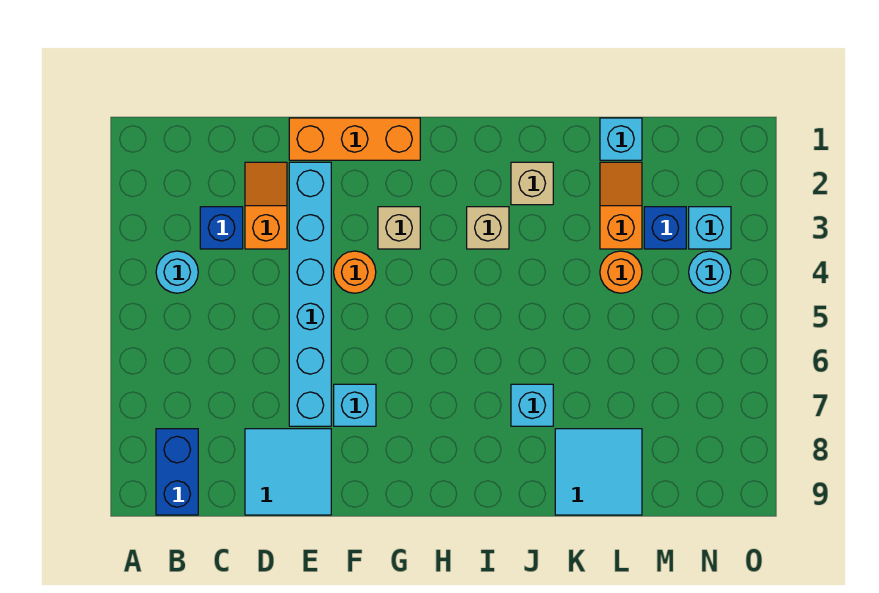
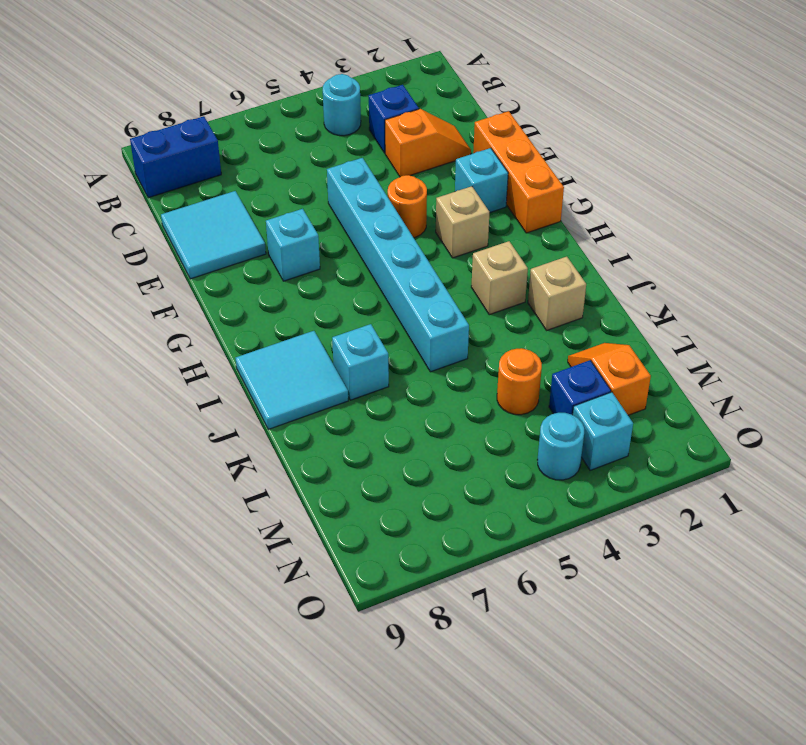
cyan 1x6 brick [289,162,331,426] -> cyan 1x6 brick turned to [327,158,469,372]
cyan 2x2 tile [555,429,642,515] -> cyan 2x2 tile moved to [235,331,348,429]
cyan 1x1 brick [600,118,642,160] -> cyan 1x1 brick moved to [455,148,508,212]
orange 1x2 slope [600,162,642,249] -> orange 1x2 slope turned to [568,343,651,415]

